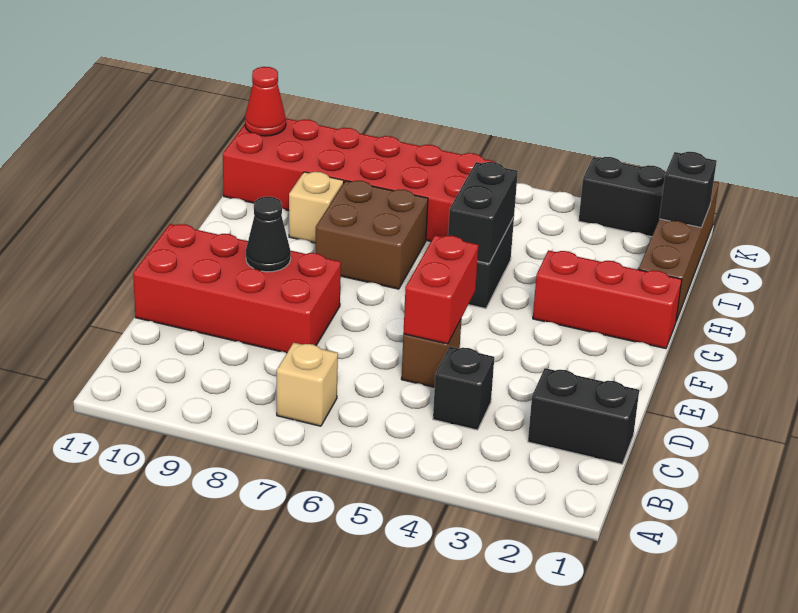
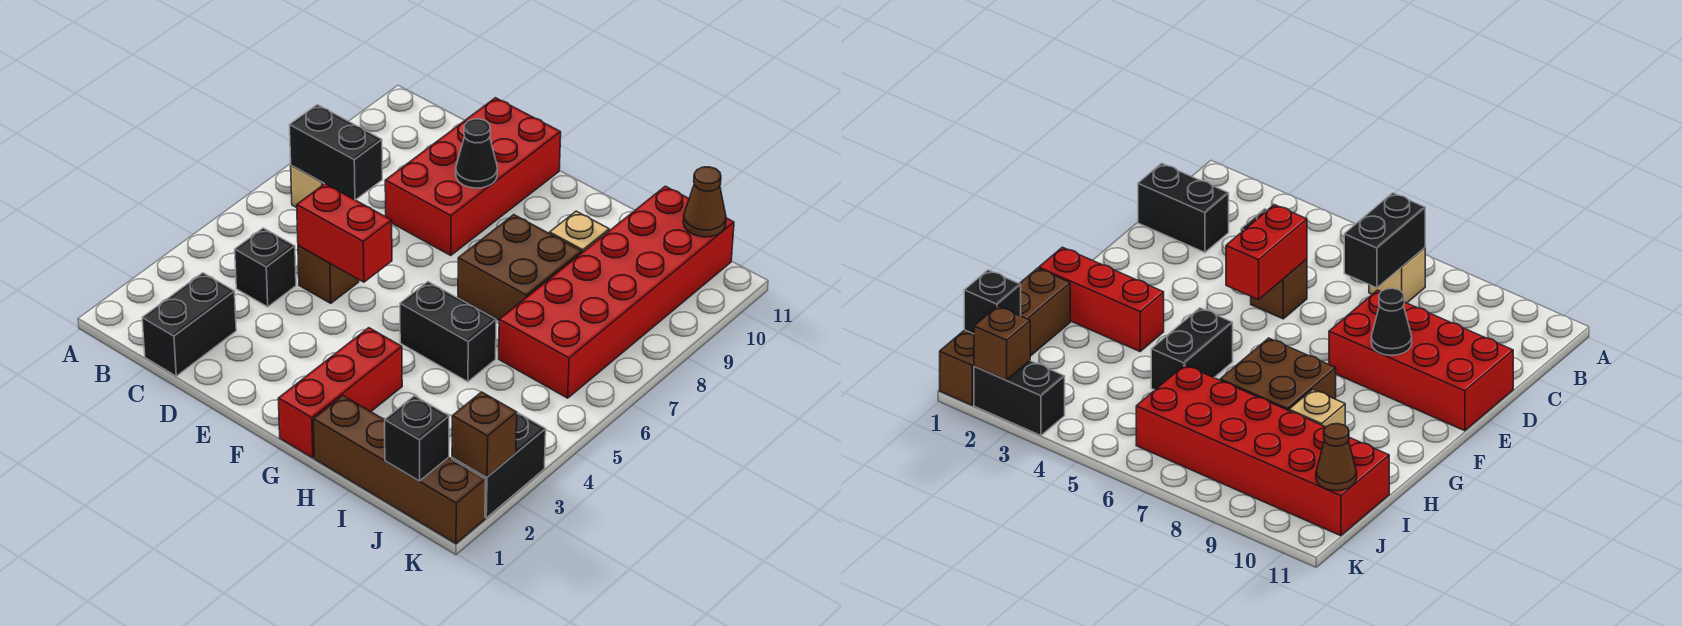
black 1x2 brick [448,162,518,264] -> black 1x2 brick moved to [290,105,382,200]
red 1x1 cone [245,67,286,136] -> brown 1x1 cone [683,167,726,237]
none -> brown 1x1 brick [452,392,517,477]

